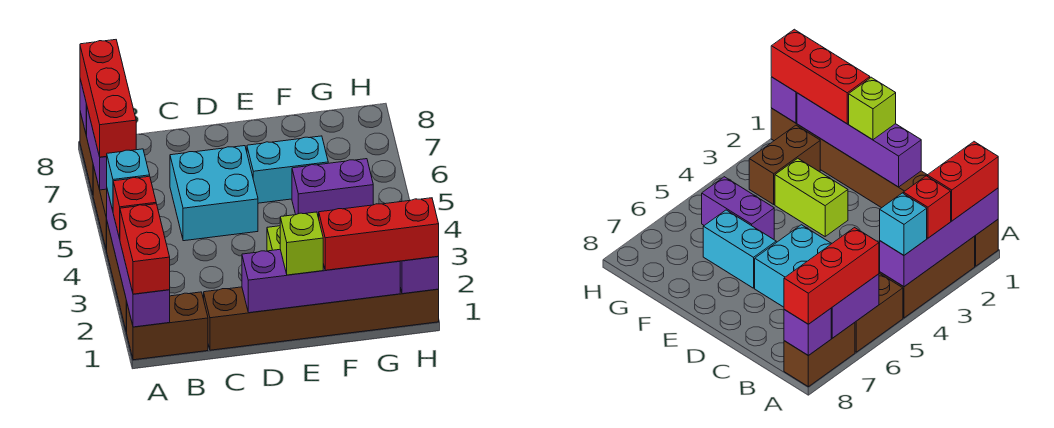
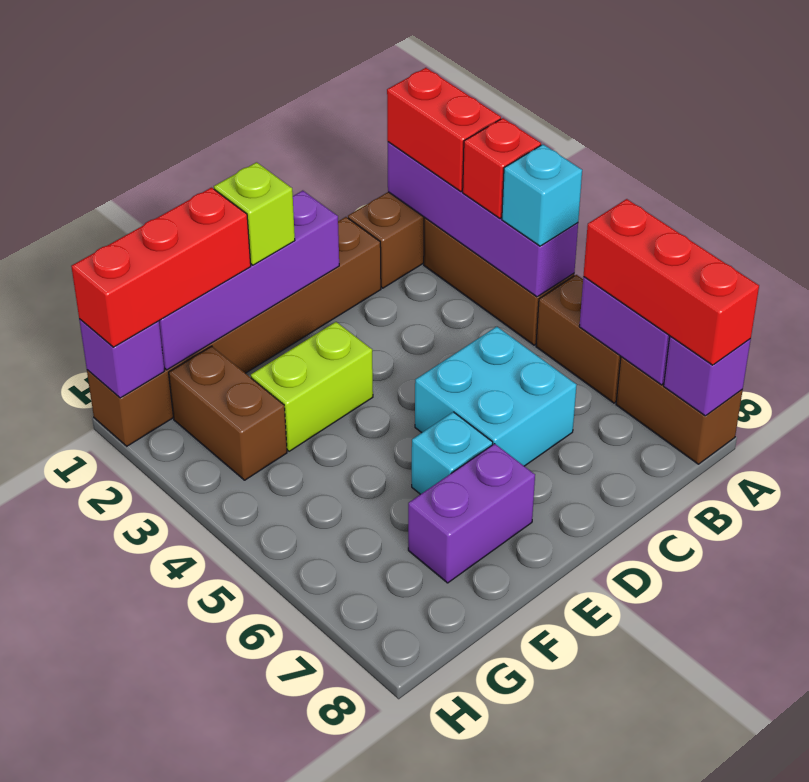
cyan 1x2 brick [247,136,328,203] -> cyan 1x1 brick [412,412,493,494]
purple 1x2 brick [292,159,373,218] -> purple 1x2 brick moved to [408,444,535,583]

